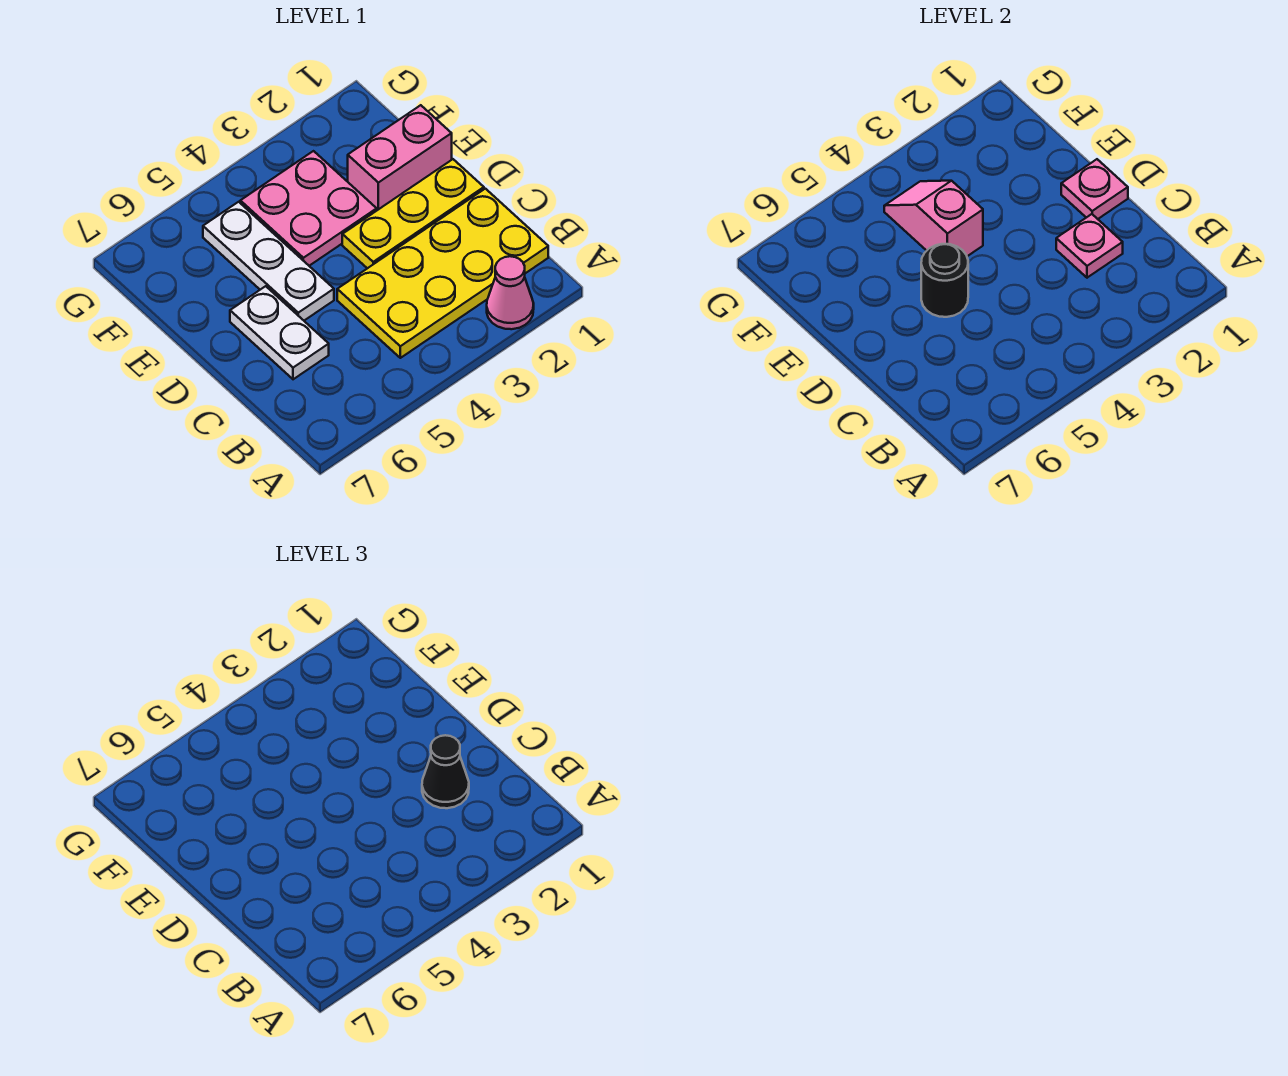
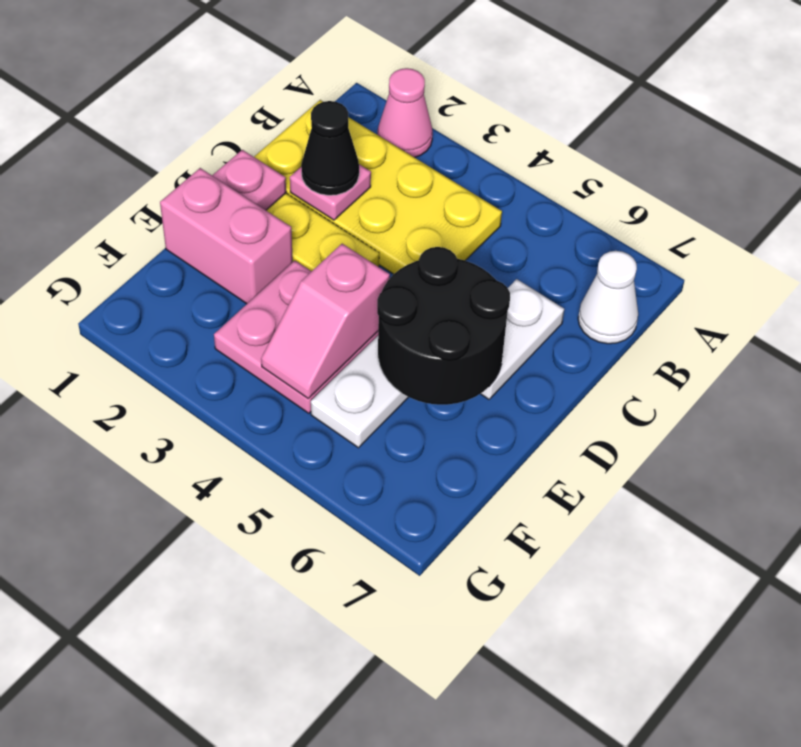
none -> white 1x1 cone [578,251,638,344]
black 1x1 round brick [921,244,968,317] -> black 2x2 round brick [377,247,510,405]

